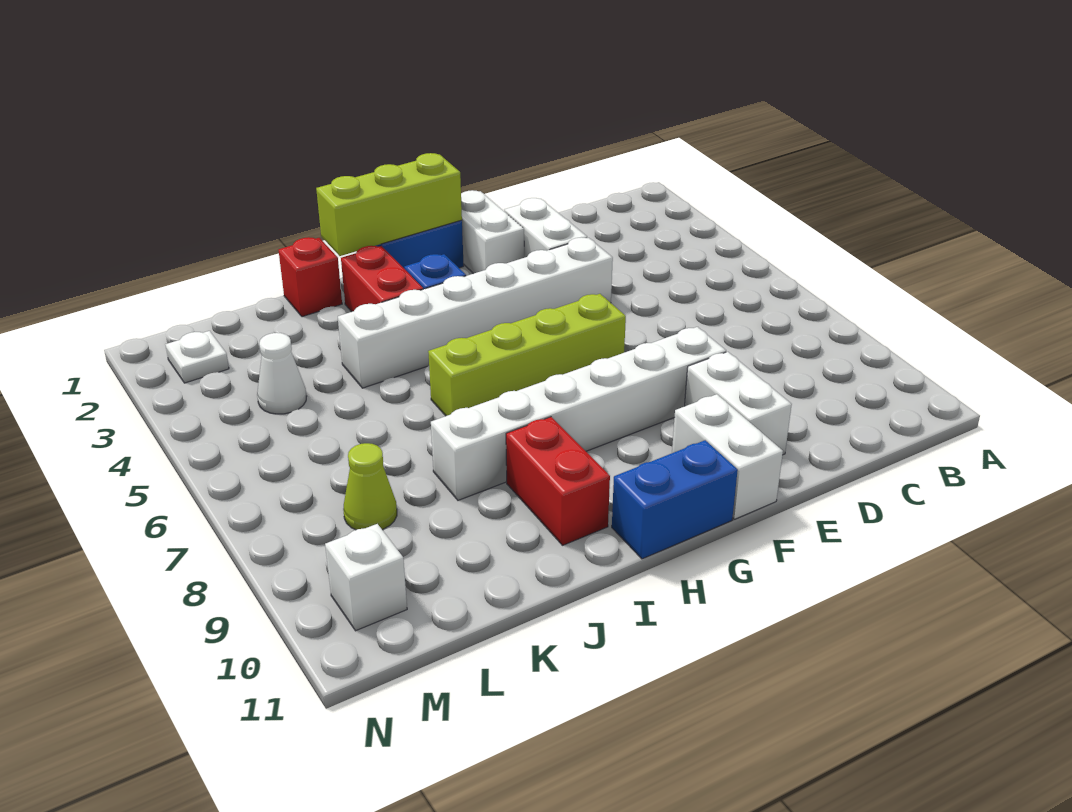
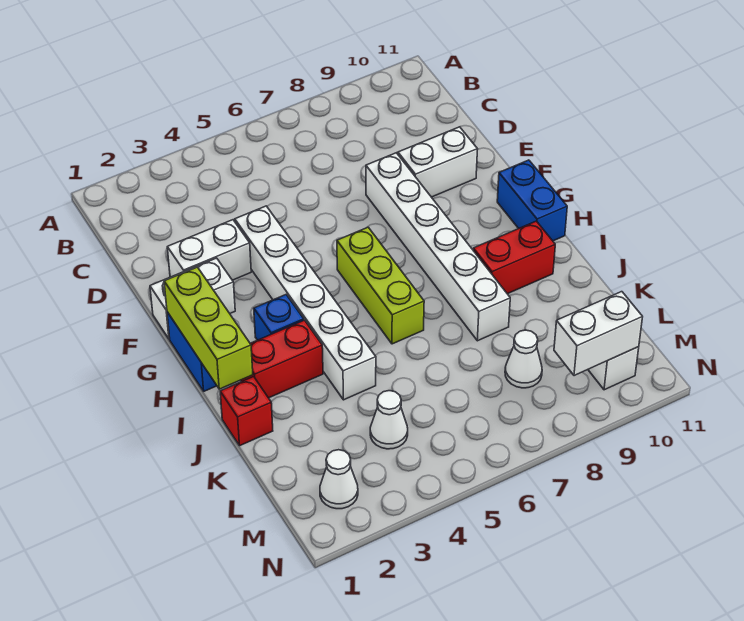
lime 1x4 brick [428,294,626,416] -> lime 1x3 brick [337,227,424,344]
white 1x2 brick [672,394,783,519] -> white 1x2 brick moved to [554,292,642,376]
lime 1x1 cone [343,443,397,530] -> white 1x1 cone [505,330,542,388]
white 1x1 plate [165,331,229,383] -> white 1x1 cone [320,450,358,509]

